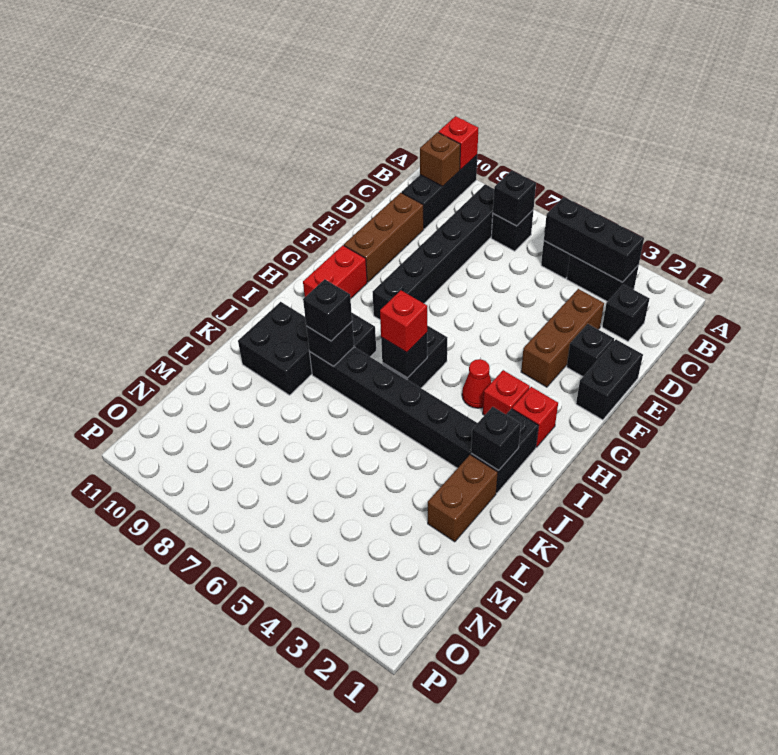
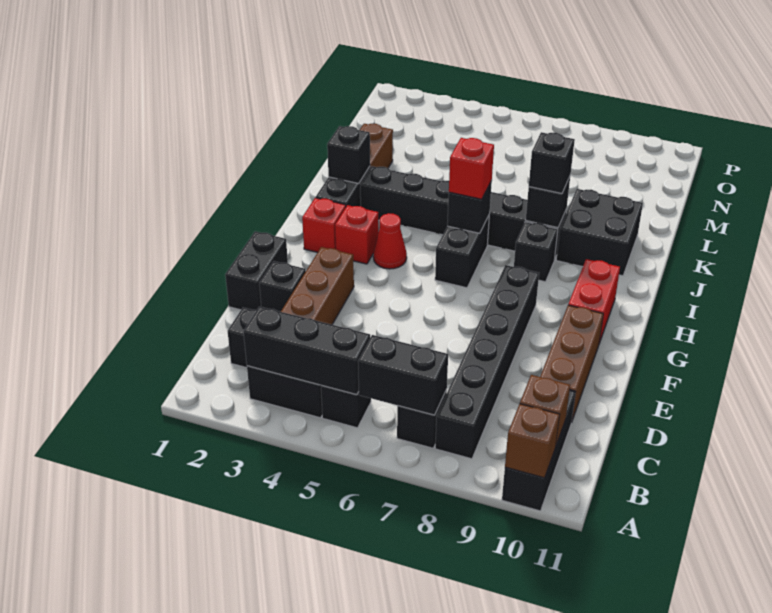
red 1x1 brick [438,116,478,170] -> brown 1x1 brick [505,404,560,478]
black 1x1 brick [493,170,536,226] -> black 1x2 brick [358,335,448,415]

